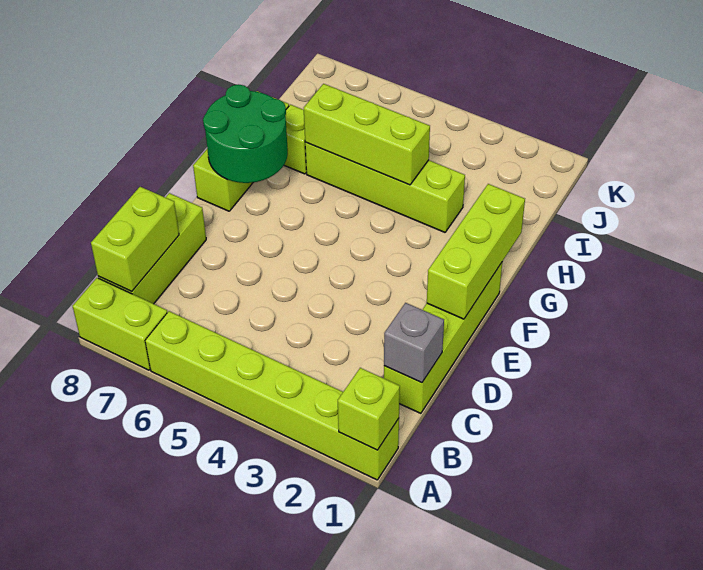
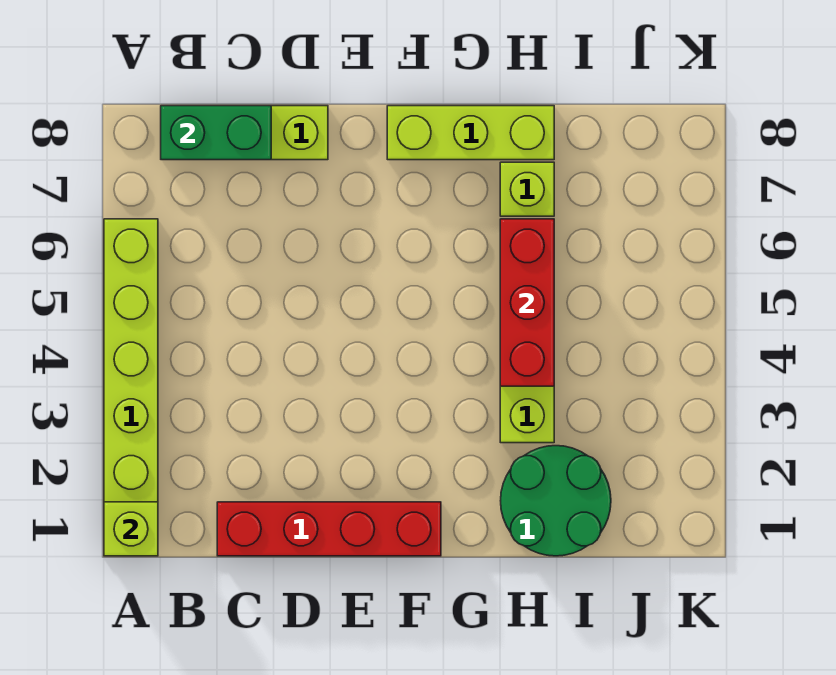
lime 1x2 brick [73,278,167,370] -> none
lime 1x2 brick [91,187,179,291] -> green 1x2 brick [161,106,271,160]
lime 1x4 brick [384,263,502,413] -> red 1x4 brick [217,502,441,556]
grey 1x1 brick [384,303,444,383] -> none
lime 1x3 brick [427,184,525,319] -> none
green 2x2 round brick [203,84,288,183] -> green 2x2 round brick moved to [501,446,611,556]
lime 1x3 brick [304,84,430,185] -> red 1x3 brick [500,219,554,386]

